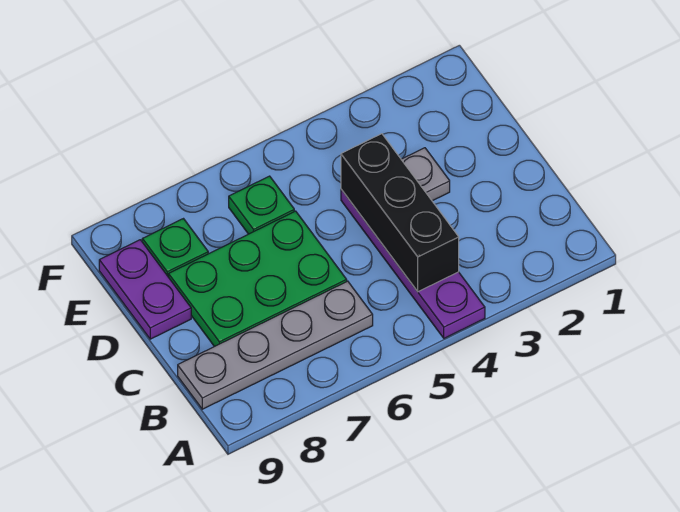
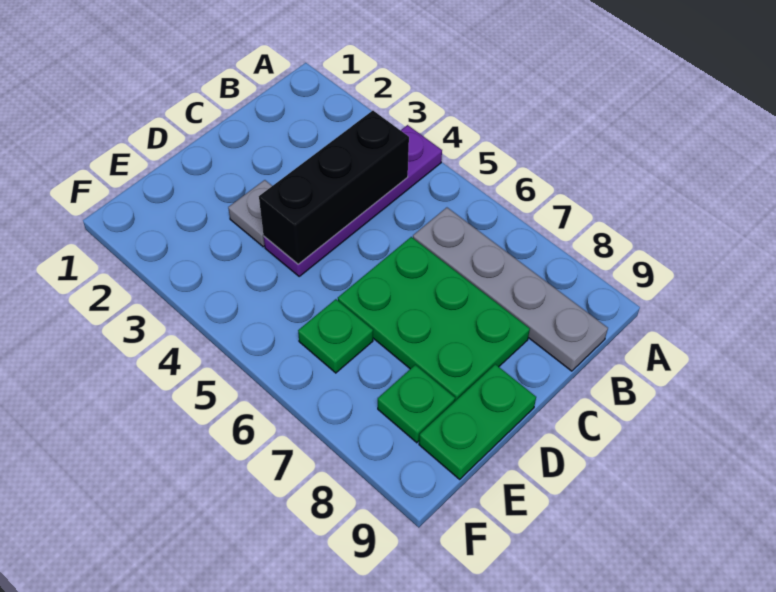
purple 1x2 plate [99,240,191,339] -> green 1x2 plate [419,364,536,479]

